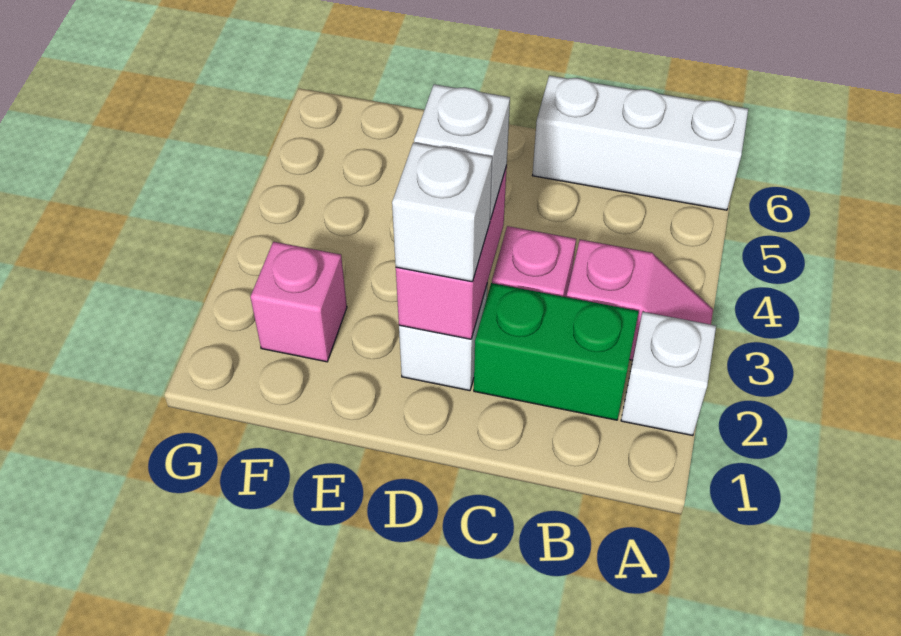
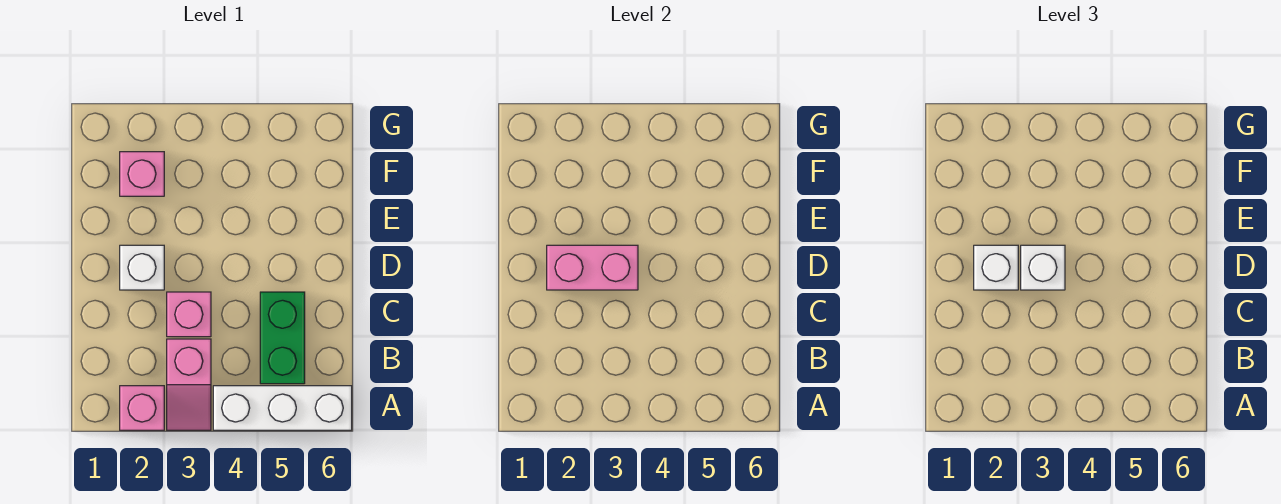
white 1x1 brick [621,312,716,436] -> pink 1x1 brick [120,386,164,430]
white 1x3 brick [533,76,748,210] -> white 1x3 brick turned to [213,386,352,430]
green 1x2 brick [474,283,639,420] -> green 1x2 brick moved to [260,292,305,384]

